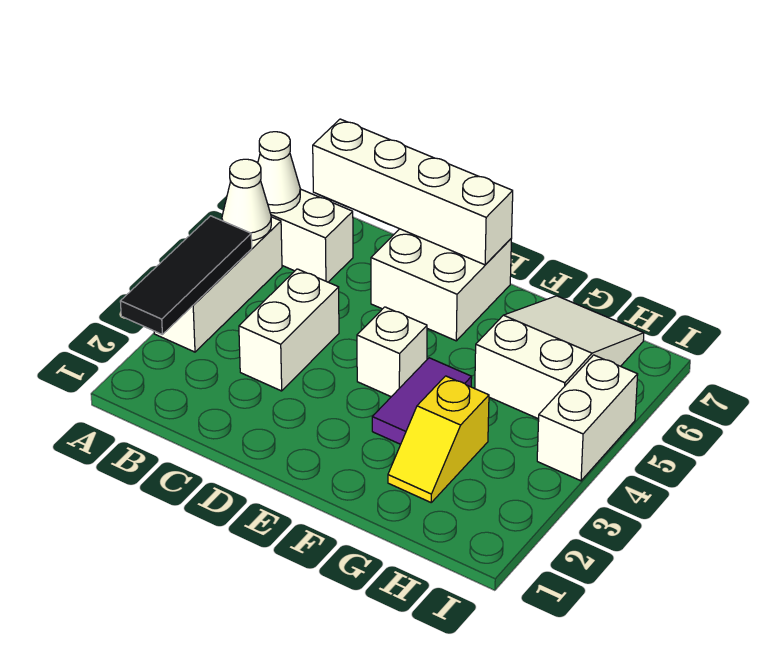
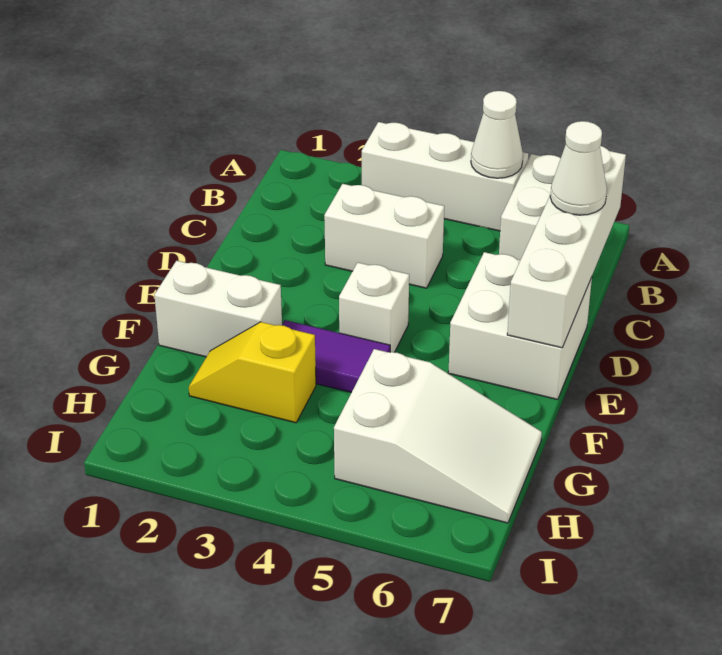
black 1x3 tile [120,216,252,334] -> none
white 1x1 cone [258,132,300,213] -> white 1x1 cone moved to [550,121,607,215]
white 1x2 brick [537,355,638,481] -> white 1x2 brick moved to [154,261,282,357]

